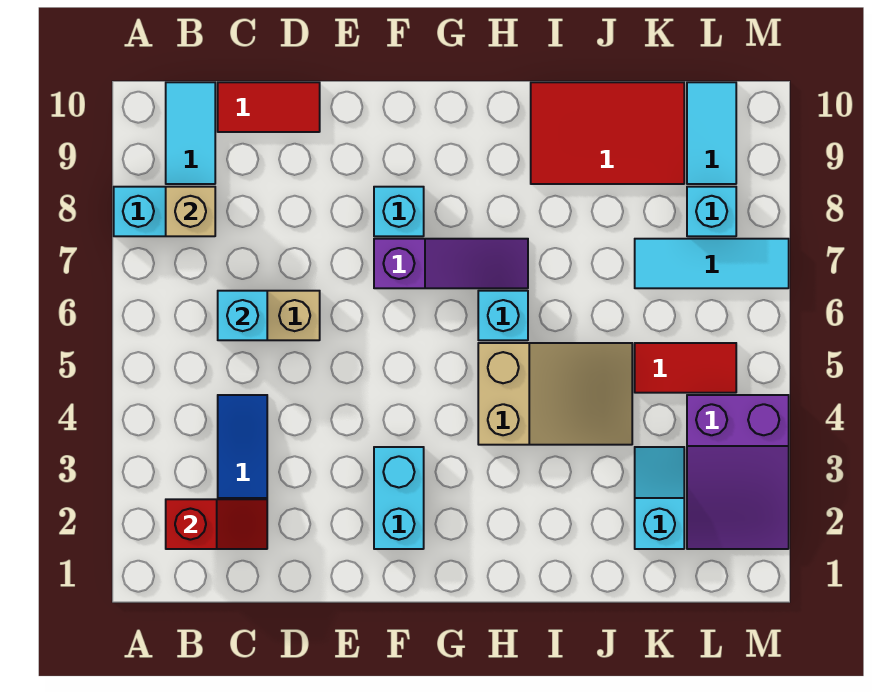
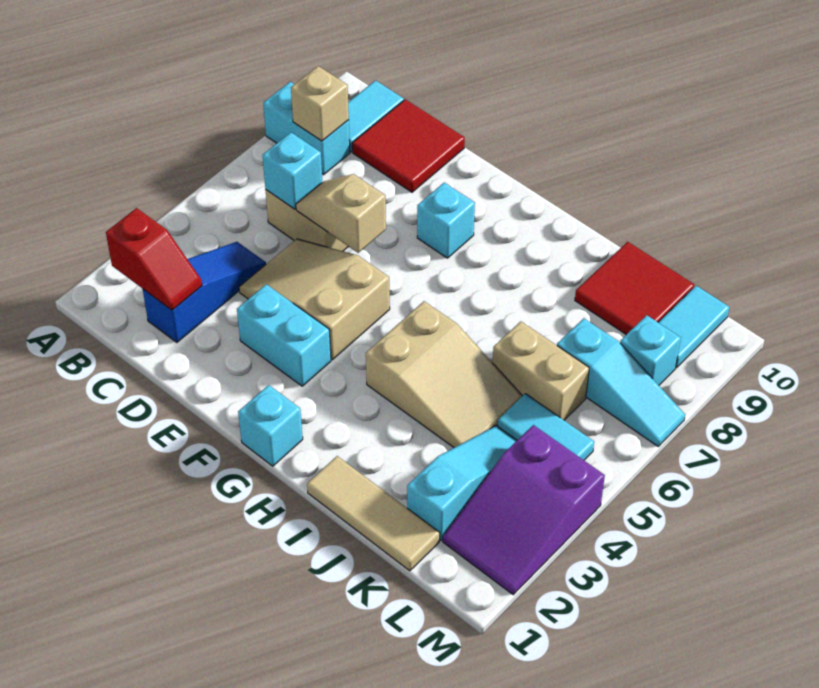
red 1x2 tile [218,82,320,132] -> red 2x2 tile [352,99,465,192]
none -> tan 2x3 slope [239,239,390,360]
none -> tan 1x2 slope [296,174,386,253]
cyan 1x2 brick [374,447,424,549] -> cyan 1x2 brick turned to [237,284,331,386]
purple 1x3 slope [374,239,528,288] -> none
cyan 1x1 brick [478,291,528,340] -> cyan 1x1 brick moved to [238,385,303,466]
none -> tan 1x3 tile [307,456,440,571]
red 2x3 tile [531,82,684,184] -> red 2x2 tile [575,242,694,335]
none -> tan 1x2 brick [493,322,589,420]
cyan 1x2 slope [635,447,684,549] -> cyan 1x3 slope [407,426,517,540]
red 1x2 tile [635,343,736,393] -> cyan 1x2 tile [497,394,594,460]
cyan 1x3 tile [635,239,789,288] -> cyan 1x3 slope [557,318,685,446]

